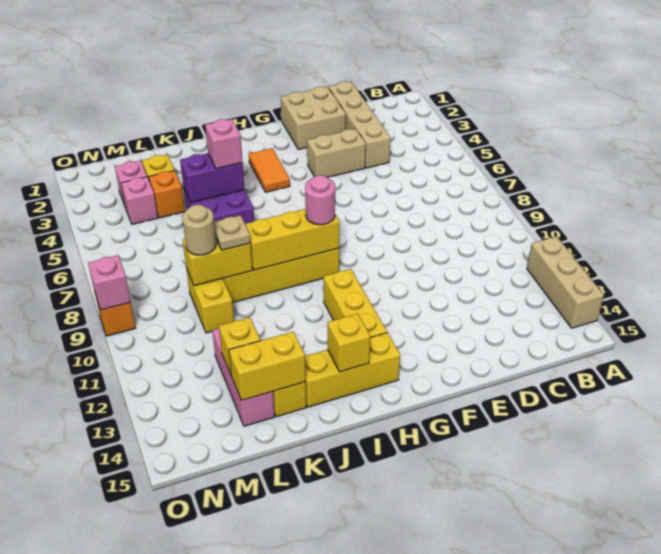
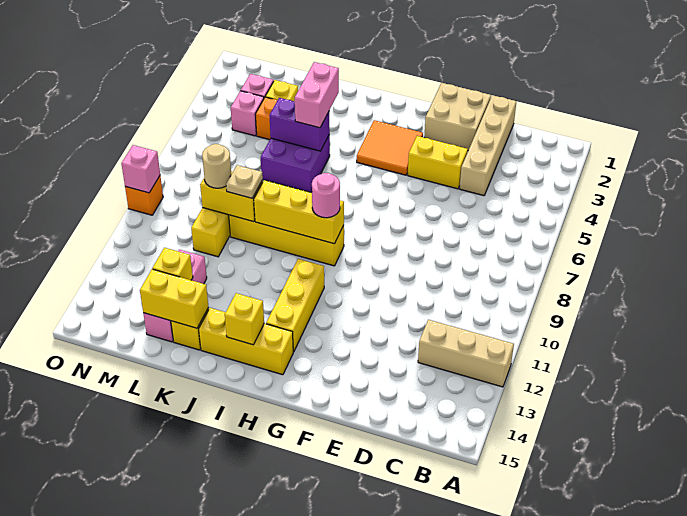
tan 1x3 brick [527,236,604,328] -> tan 1x3 brick turned to [418,320,514,387]
tan 1x2 brick [307,129,366,178] -> yellow 1x2 brick [408,136,468,189]
orange 1x2 tile [249,148,290,192] -> orange 2x2 tile [357,120,423,175]
pink 1x1 brick [205,119,243,169] -> pink 1x2 brick [295,62,339,128]

